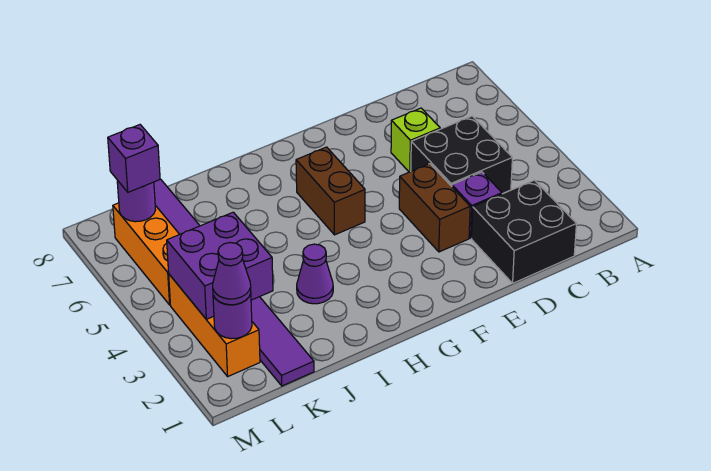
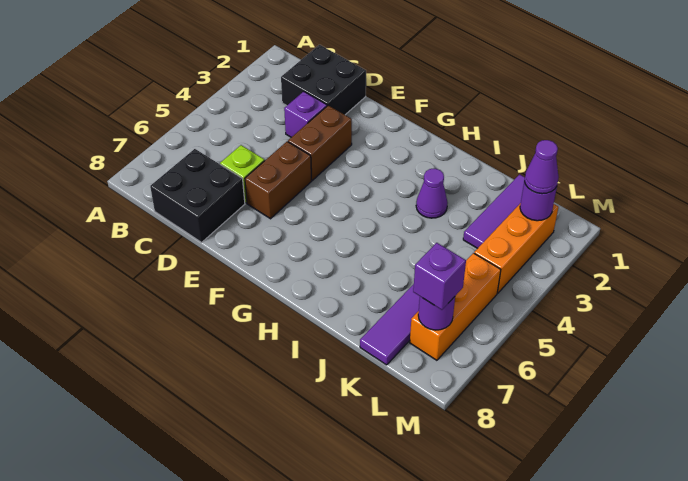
black 2x2 brick [411,116,512,194] -> black 2x2 brick moved to [150,149,245,242]
brown 1x2 brick [296,147,365,235] -> brown 1x2 brick moved to [245,142,312,219]
purple 2x2 brick [167,212,273,319] -> none

